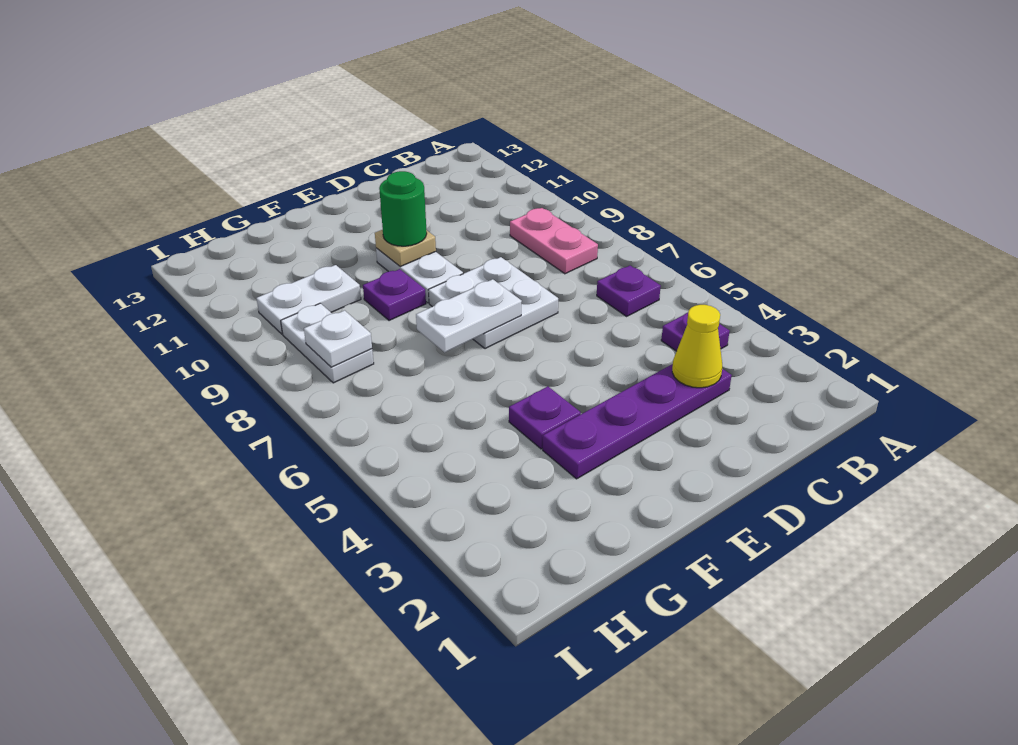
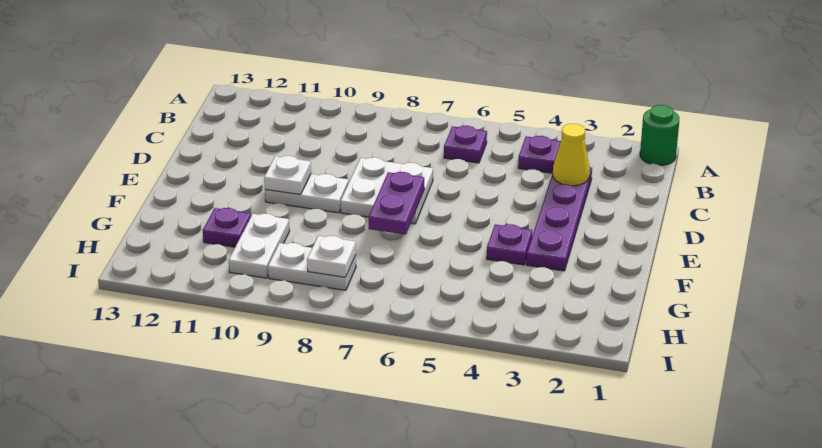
pink 1x2 plate [510,208,598,274] -> none
white 1x2 plate [416,279,522,352] -> purple 1x2 plate [369,172,424,235]
tan 1x1 plate [375,230,436,267] -> white 1x1 plate [264,156,311,195]
green 1x1 round brick [379,171,427,246] -> green 1x1 round brick moved to [640,105,679,166]
purple 1x1 plate [363,269,426,321] -> purple 1x1 plate moved to [203,208,251,247]

